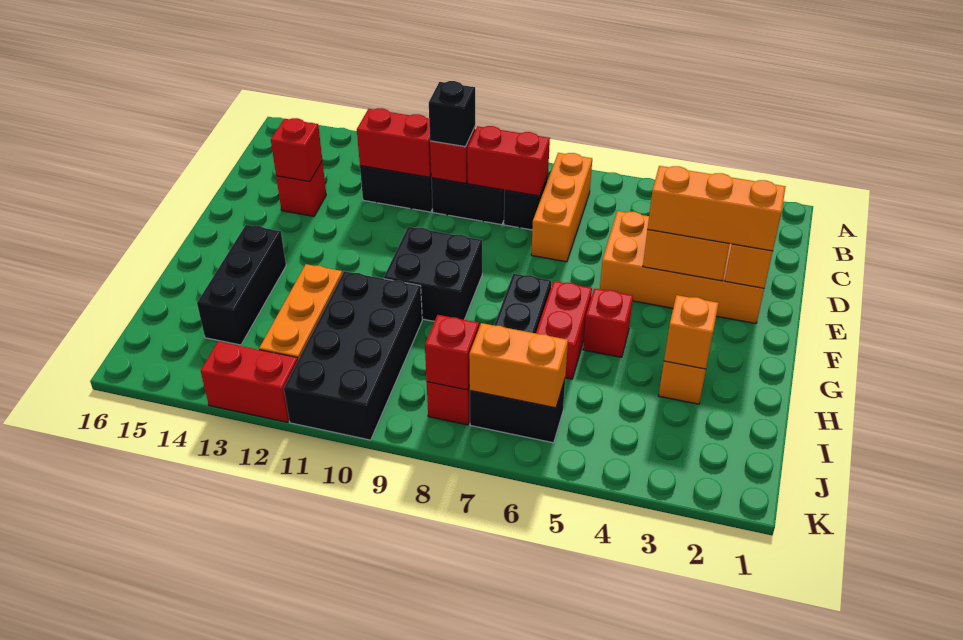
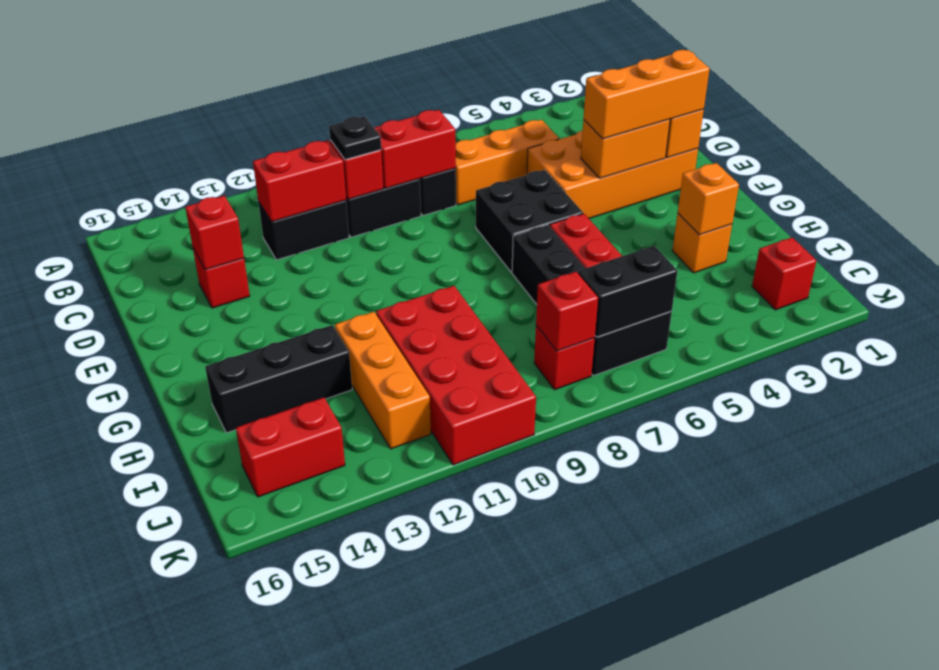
orange 1x3 brick [531,153,592,262] -> orange 1x3 brick turned to [456,120,559,205]
black 1x1 brick [429,81,475,147] -> black 1x1 plate [329,116,381,160]
black 2x2 brick [384,227,482,321] -> black 2x2 brick moved to [476,170,583,272]
red 1x1 brick [583,288,633,357] -> red 1x1 brick moved to [752,238,817,310]
black 1x3 brick [197,225,286,345] -> black 1x3 brick turned to [205,325,352,433]
black 2x4 brick [284,271,422,440] -> red 2x4 brick [376,286,536,465]
orange 1x2 brick [469,323,568,408] -> black 1x2 brick [578,246,677,337]
red 1x2 brick [201,342,298,422] -> red 1x2 brick moved to [236,398,345,497]

